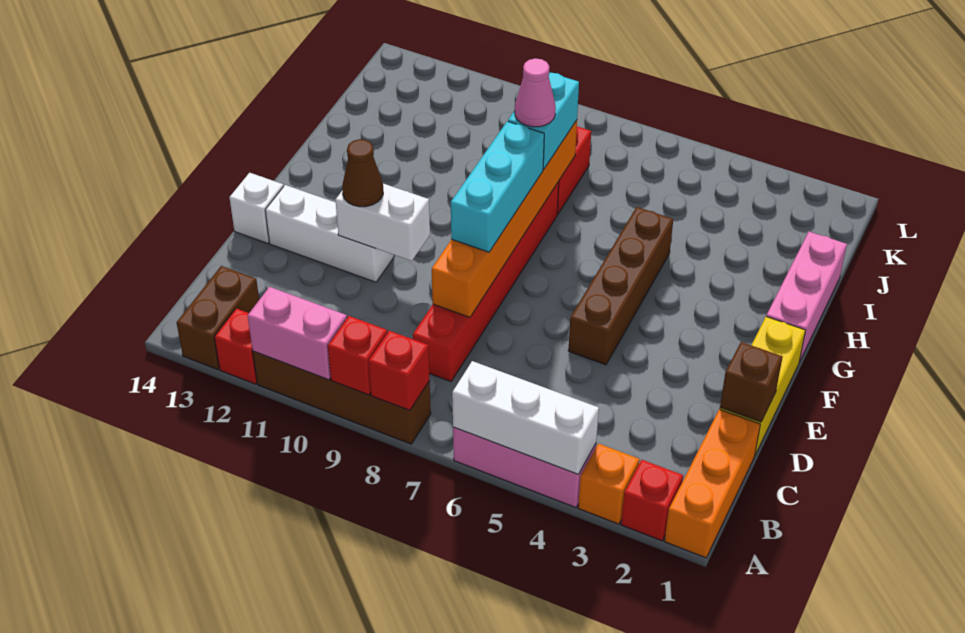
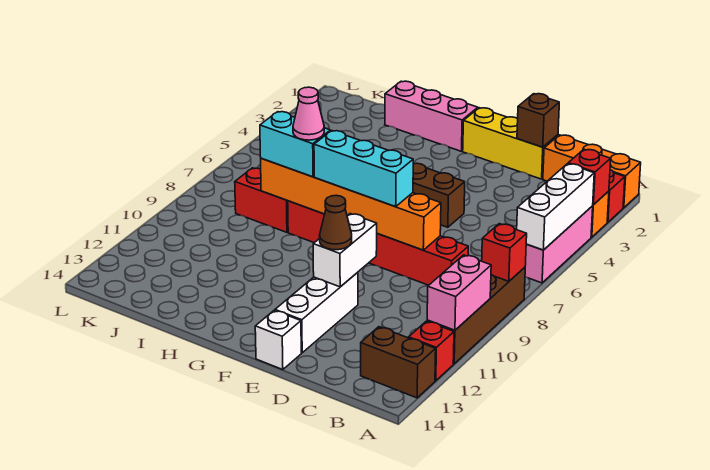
red 1x1 brick [328,316,387,395] -> red 1x1 brick moved to [568,149,611,205]

